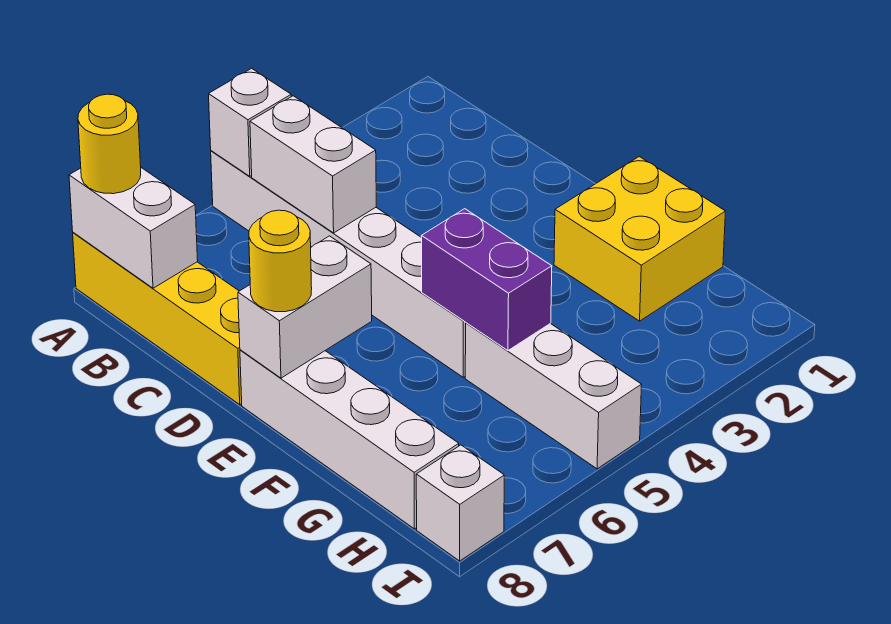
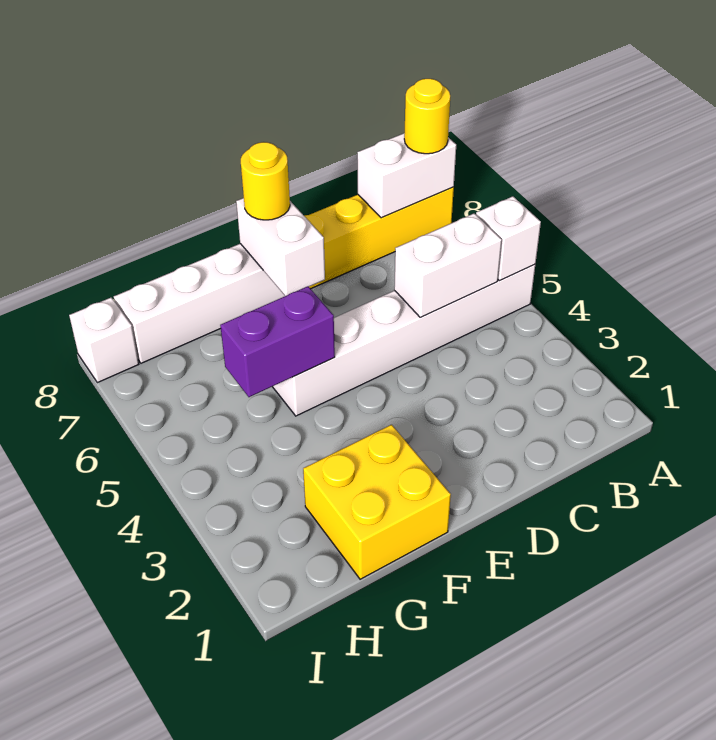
white 1x3 brick [465,323,642,469] -> none

